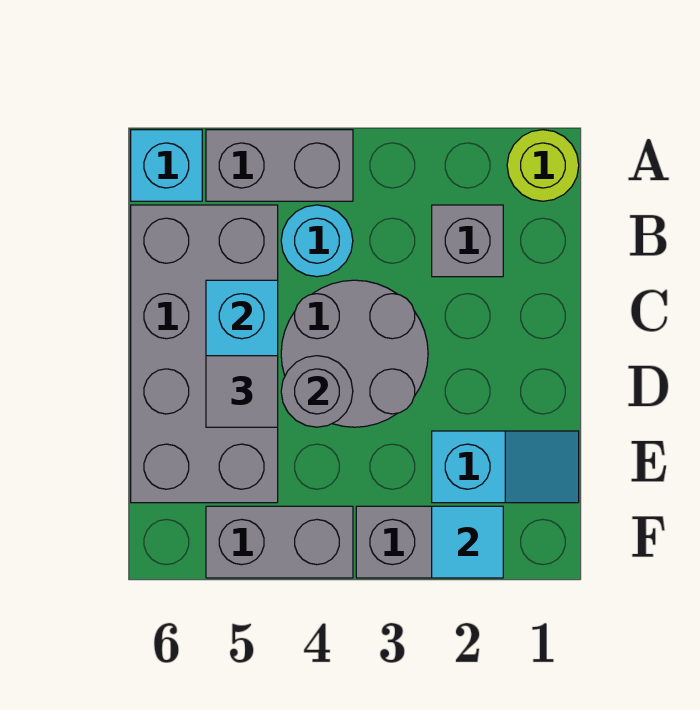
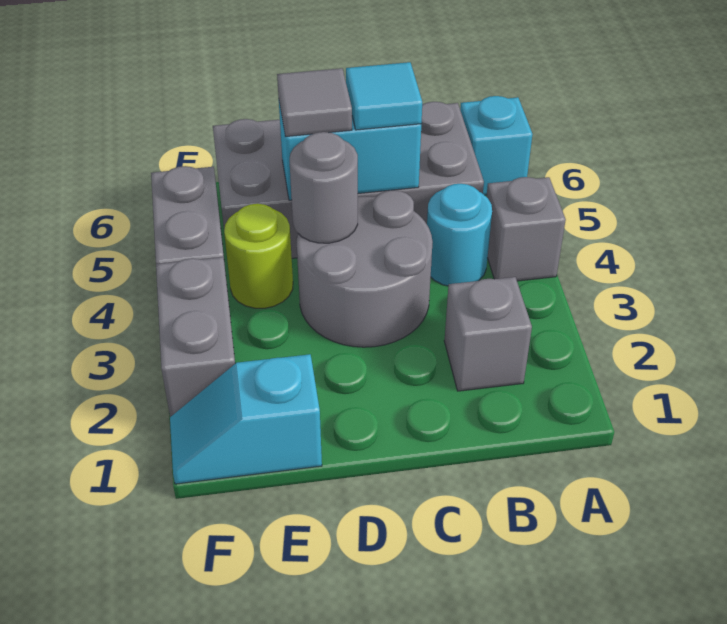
lime 1x1 round brick [507,130,579,201] -> lime 1x1 round brick moved to [224,204,293,308]
grey 1x2 brick [206,130,353,201] -> grey 1x1 brick [486,177,566,281]
cyan 1x2 slope [432,431,579,503] -> cyan 1x2 slope turned to [170,354,322,484]
cyan 1x1 tile [432,506,503,578] -> cyan 1x1 tile moved to [346,62,422,130]

